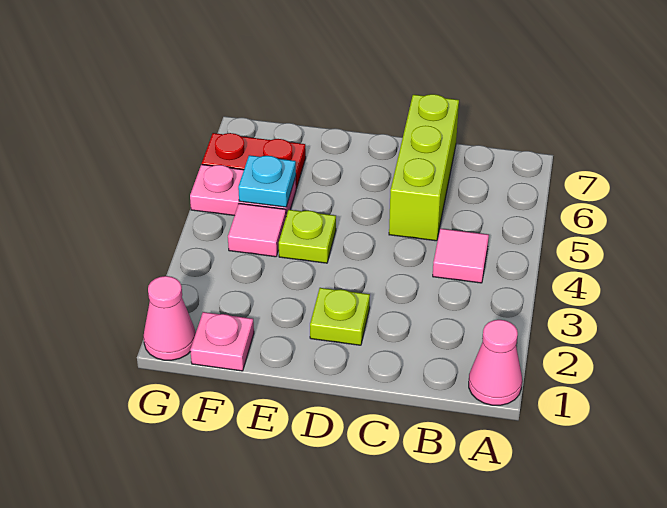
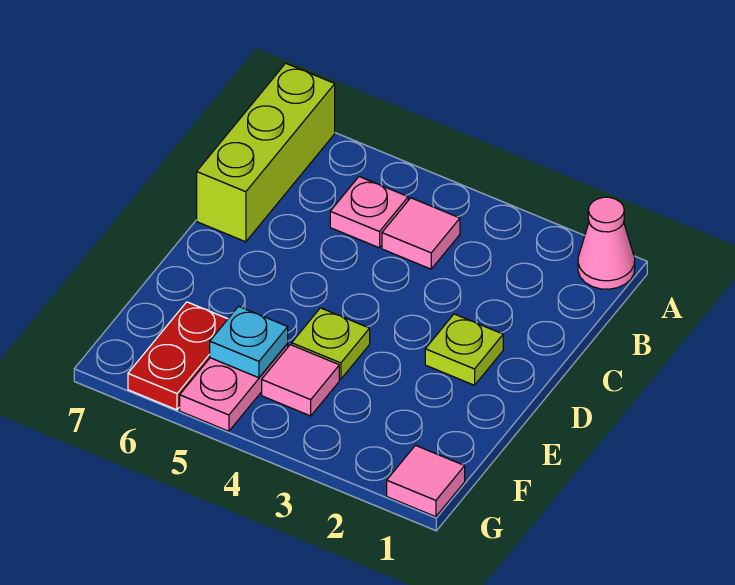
lime 1x3 brick [389,94,459,241] -> lime 1x3 brick turned to [197,63,335,242]
pink 1x1 plate [190,312,254,371] -> pink 1x1 plate moved to [330,177,408,248]
pink 1x1 cone [143,276,196,360] -> pink 1x1 tile [387,445,465,517]

